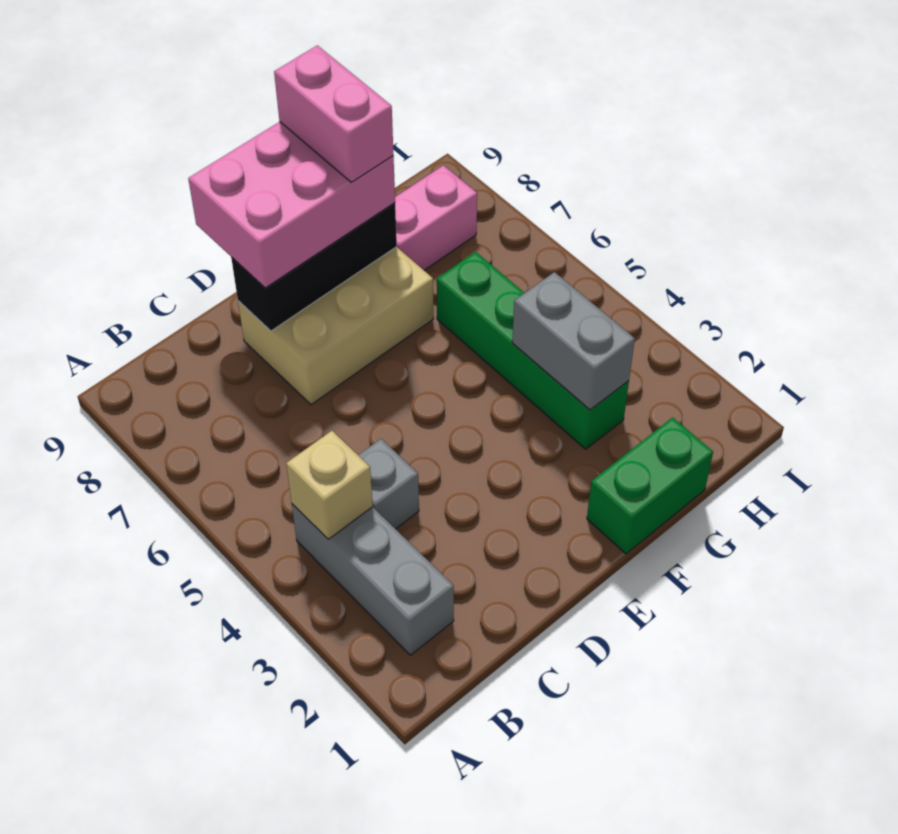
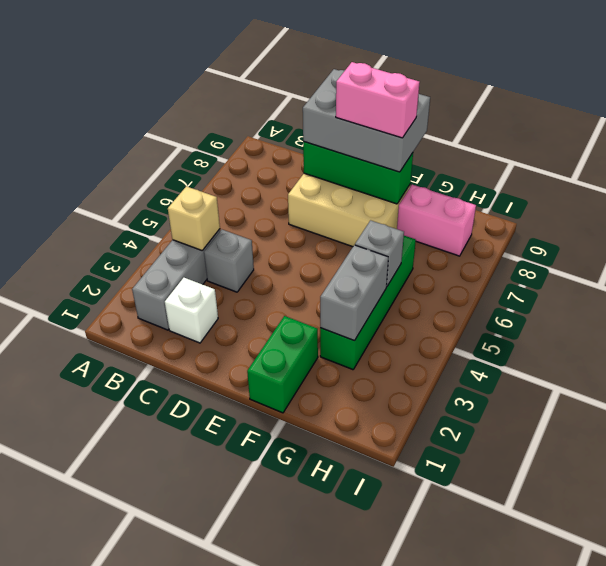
none -> white 1x1 brick [165,278,218,343]
black 1x3 brick [231,203,397,331] -> green 1x3 brick [303,142,413,204]
pink 2x3 brick [188,122,395,288] -> grey 2x3 brick [303,69,430,172]
green 1x2 brick [587,418,713,554] -> green 1x2 brick turned to [247,316,318,413]
pink 1x2 brick [274,45,393,182] -> pink 1x2 brick turned to [336,62,420,138]
none -> grey 1x1 brick [355,220,404,287]

